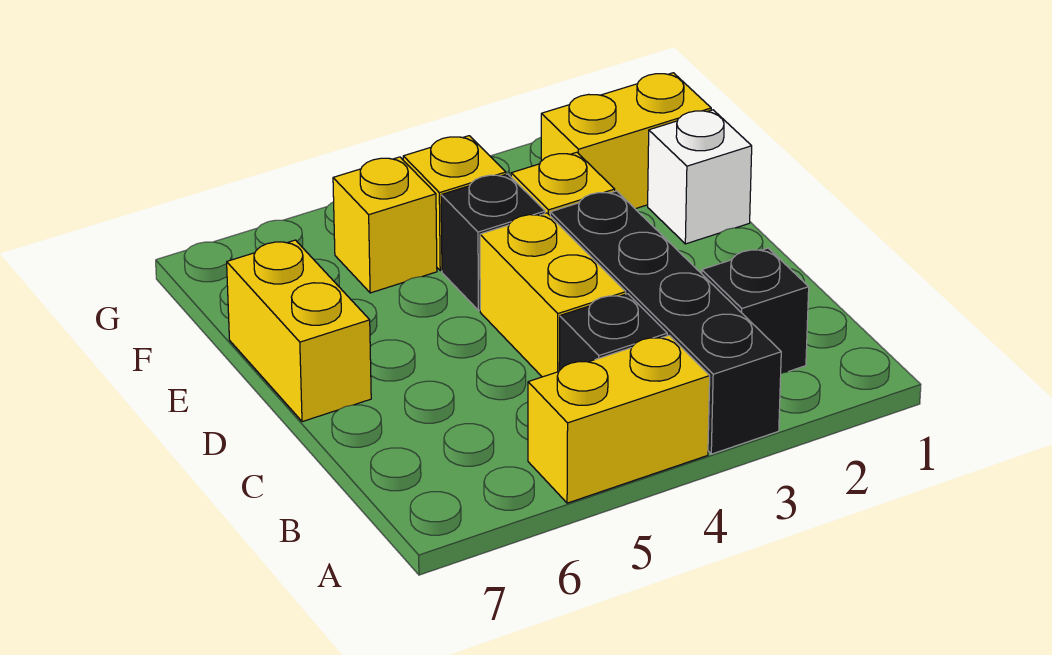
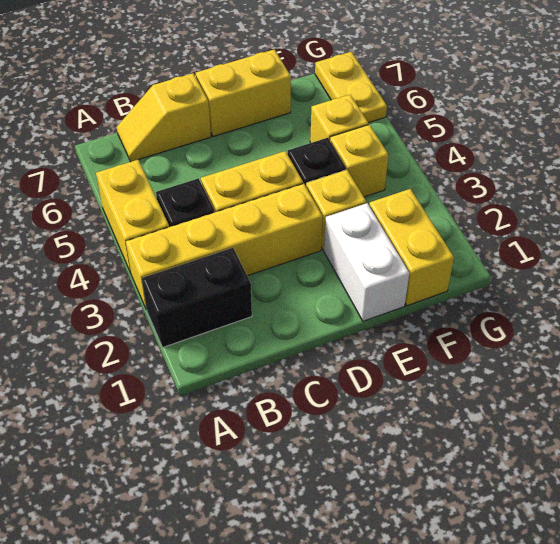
black 1x4 brick [550,191,781,454] -> yellow 1x4 brick [126,184,323,310]
black 1x1 brick [702,248,809,374] -> black 1x2 brick [142,248,252,347]
none -> yellow 1x2 slope [117,73,211,162]
white 1x1 brick [648,110,752,244] -> white 1x2 brick [324,203,409,321]
none -> yellow 1x2 plate [315,52,387,123]

